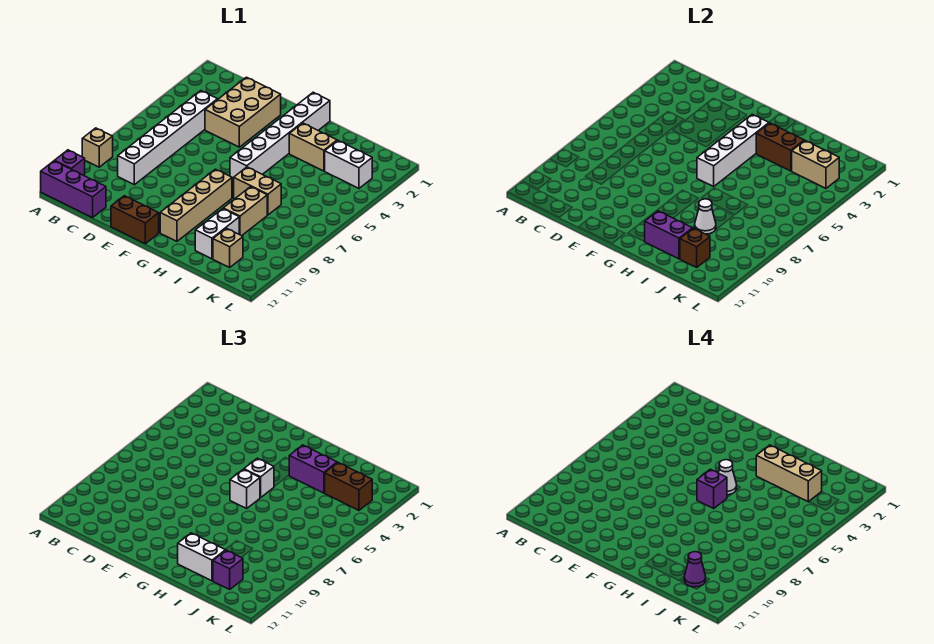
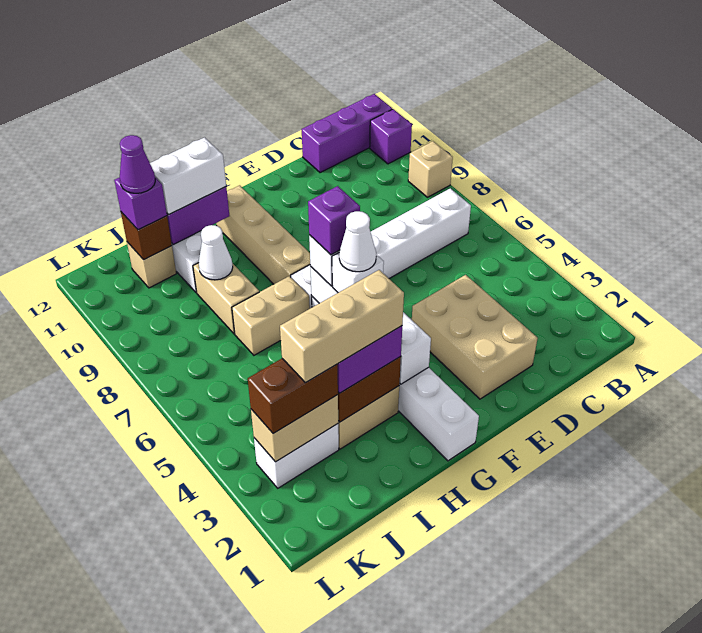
white 1x6 brick [118,91,218,185] -> white 1x6 brick turned to [291,188,471,308]
brown 1x2 brick [111,196,159,244] -> none

